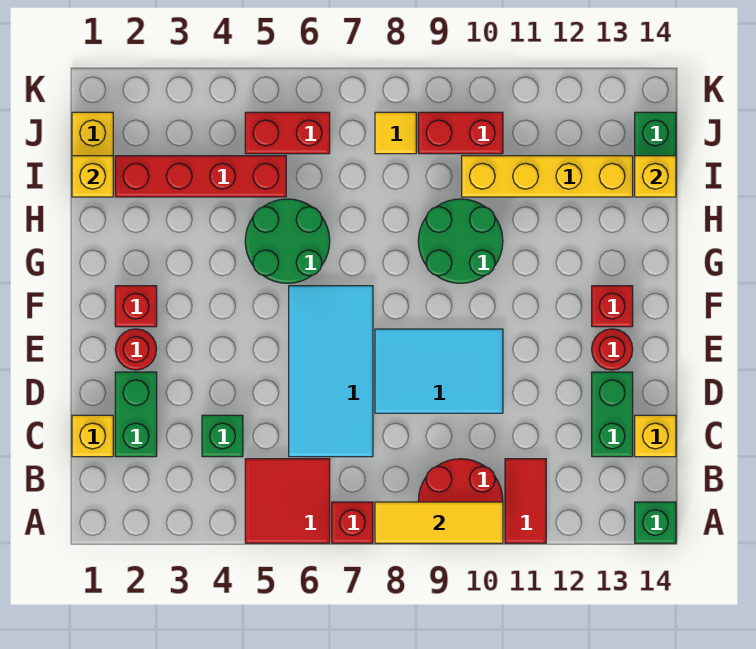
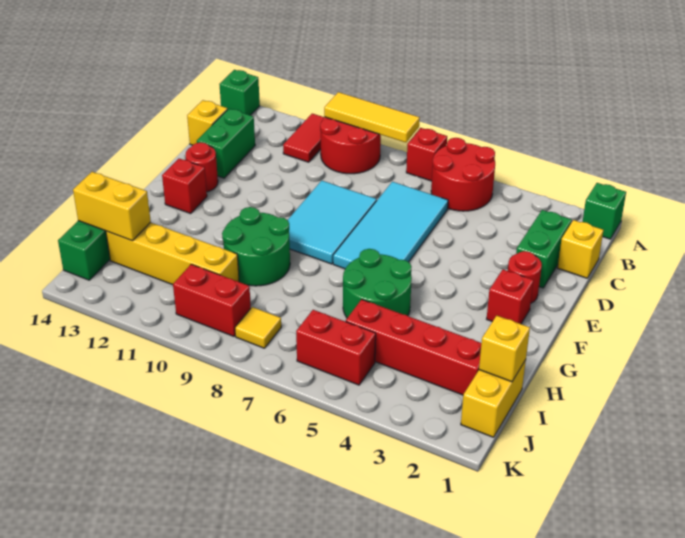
red 2x2 tile [245,459,330,543] -> red 2x2 round brick [431,138,495,211]
green 1x1 brick [202,415,243,457] -> green 1x1 brick moved to [583,183,626,239]
cyan 2x3 tile [375,329,503,413] -> cyan 2x3 tile turned to [288,181,377,264]
yellow 1x1 brick [635,156,676,197] -> yellow 1x2 brick [73,172,151,241]

